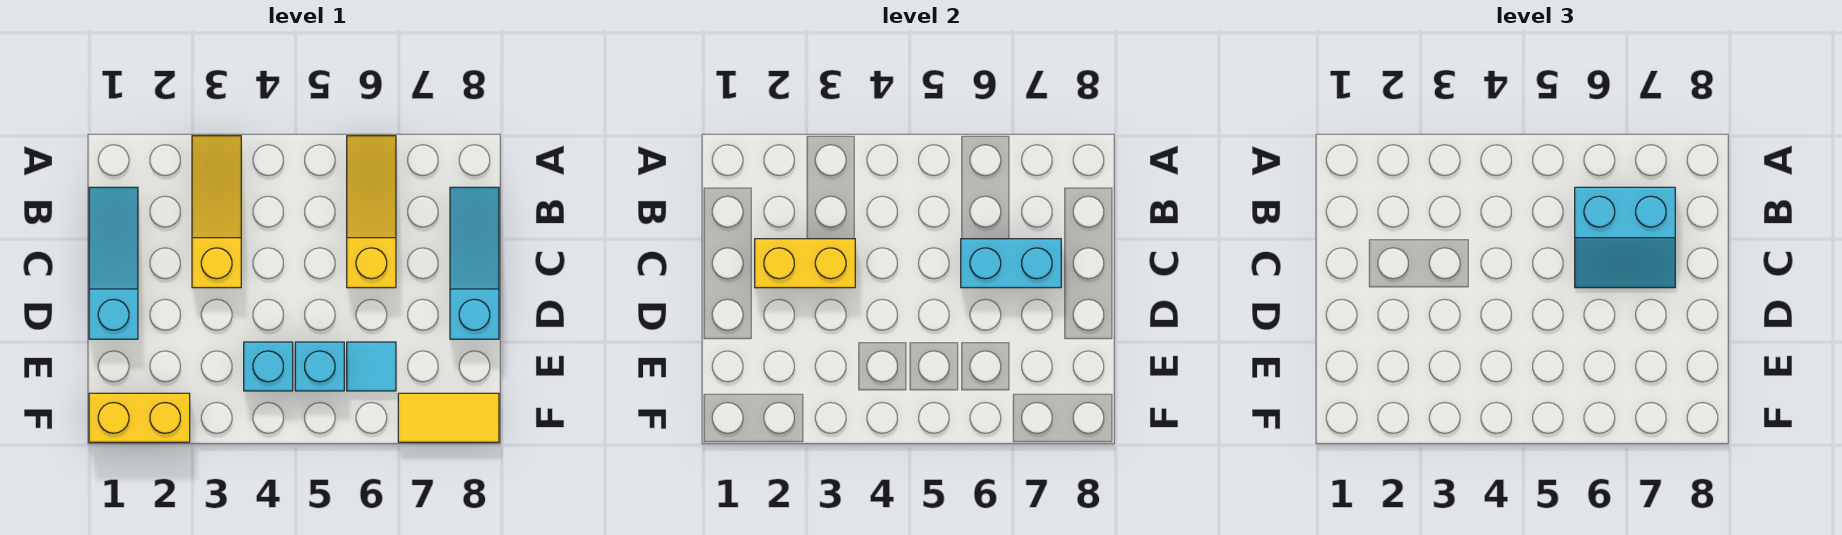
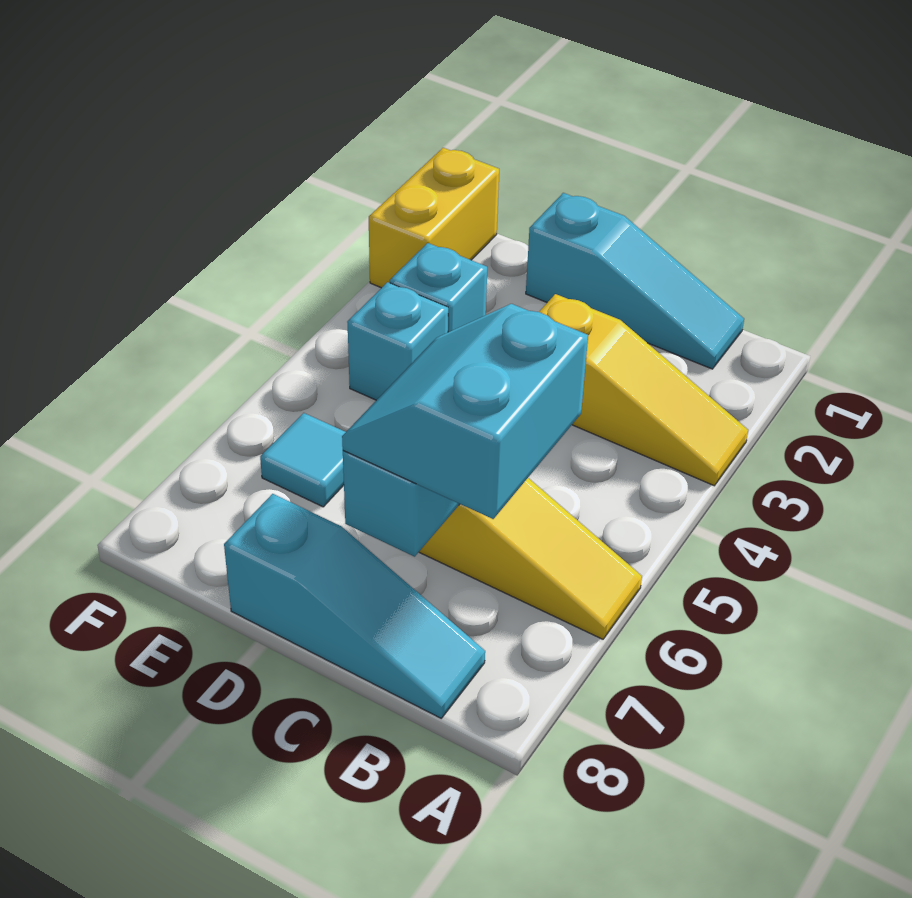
yellow 1x2 brick [755,239,855,288] -> none
cyan 1x1 brick [295,342,344,391] -> cyan 1x1 brick moved to [390,243,487,332]
yellow 1x2 tile [398,393,499,442] -> none

